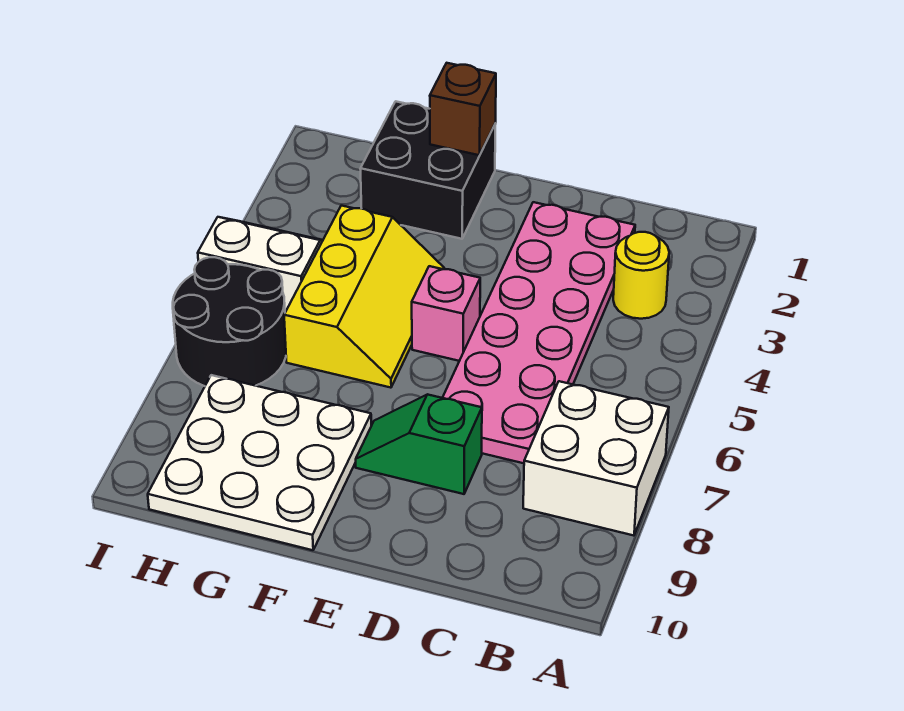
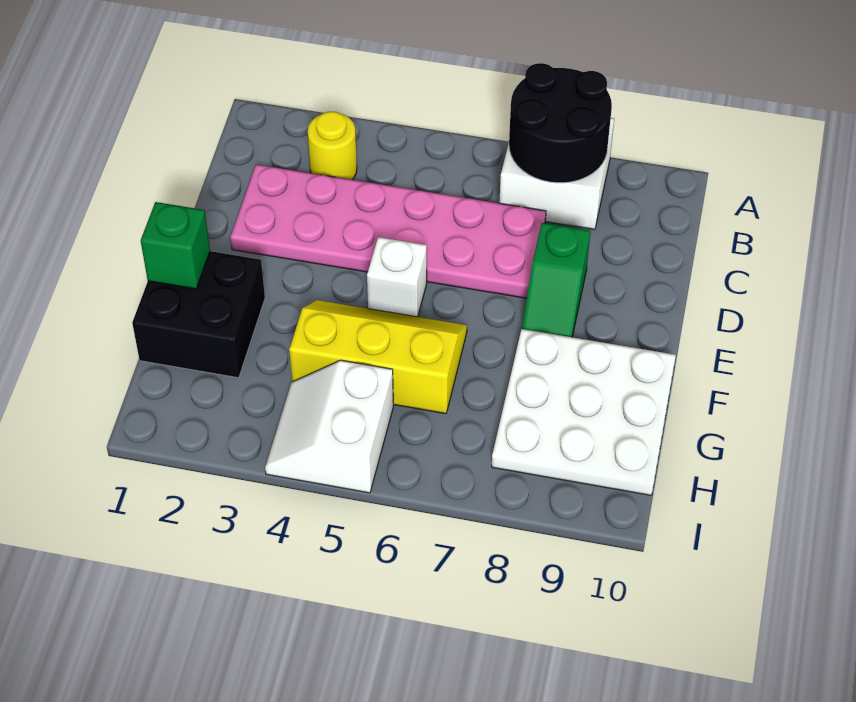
pink 1x1 brick [412,266,480,361] -> white 1x1 brick [367,237,427,317]
brown 1x1 brick [430,63,496,155] -> green 1x1 brick [141,202,210,289]
black 2x2 round brick [173,257,286,386] -> black 2x2 round brick moved to [509,63,612,183]

